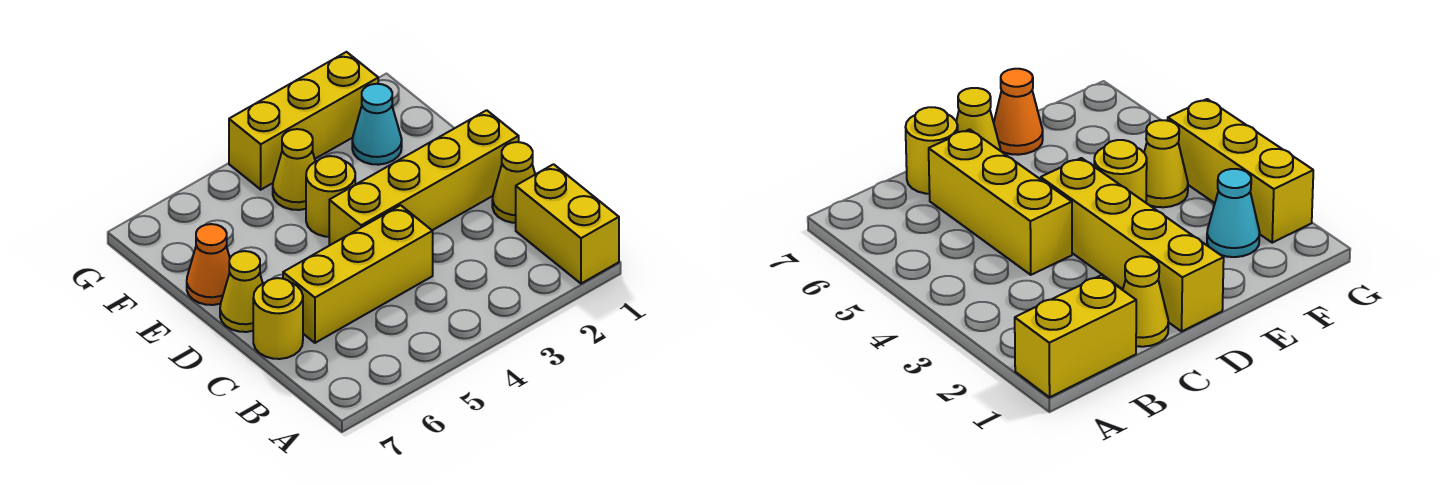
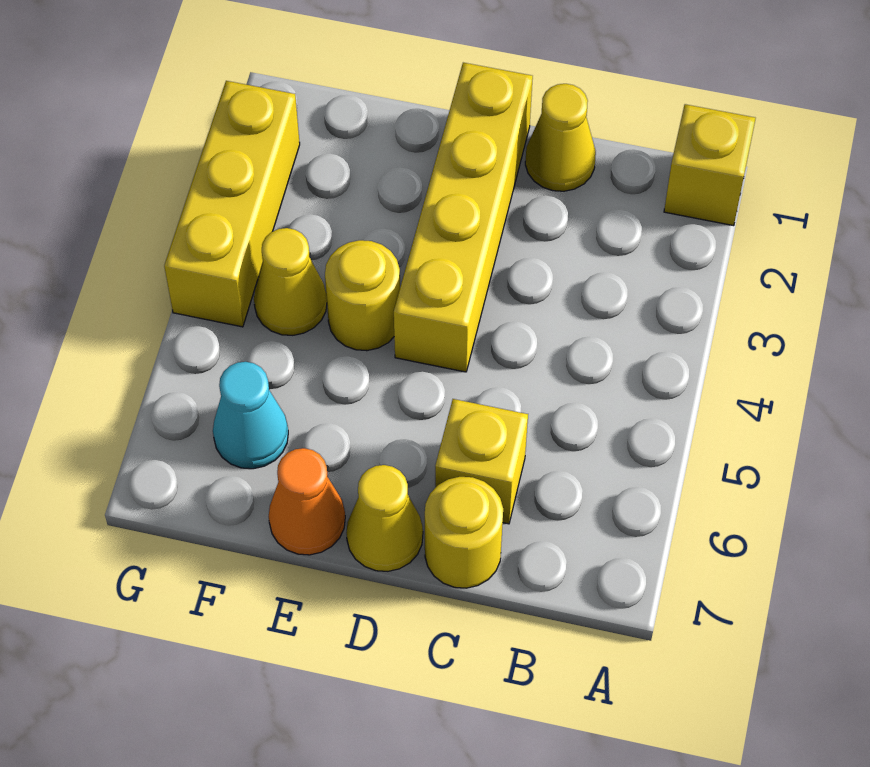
yellow 1x2 brick [516,164,619,284] -> yellow 1x1 brick [664,104,756,226]
yellow 1x3 brick [283,205,433,343] -> yellow 1x1 brick [435,399,528,524]
cyan 1x1 cone [352,84,402,165] -> cyan 1x1 cone moved to [213,362,288,469]

